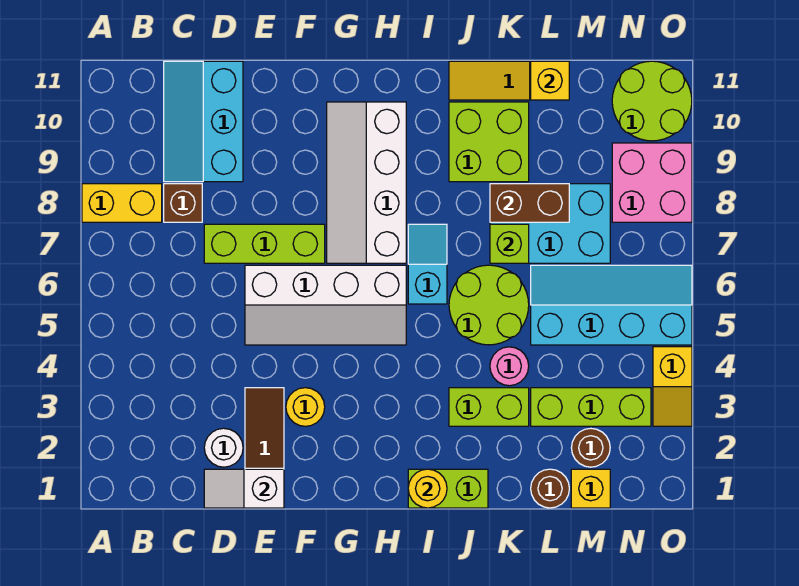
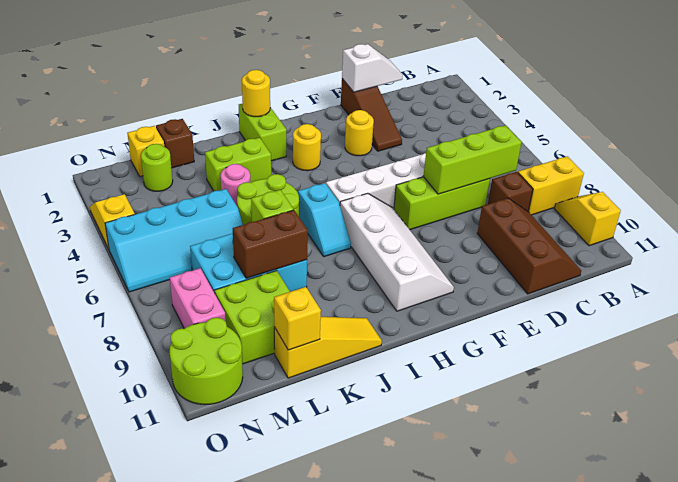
none -> yellow 1x2 slope [555,192,621,246]
cyan 2x3 slope [164,61,243,182] -> brown 2x3 slope [477,198,581,294]
white 1x1 round brick [204,428,243,467] -> none
none -> yellow 1x1 round brick [293,124,321,171]
lime 1x2 brick [408,469,488,508] -> lime 1x2 brick turned to [239,103,286,161]
lime 2x2 brick [449,102,529,182] -> lime 2x2 brick moved to [215,271,290,364]
brown 1x1 round brick [531,469,569,508] -> brown 1x1 brick [156,119,194,168]
lime 1x3 brick [531,388,651,426] -> lime 1x3 brick moved to [423,125,521,194]
brown 1x1 round brick [571,428,610,467] -> lime 1x1 round brick [141,144,173,191]
pink 2x2 brick [612,143,692,222] -> pink 1x2 brick [170,268,226,328]

